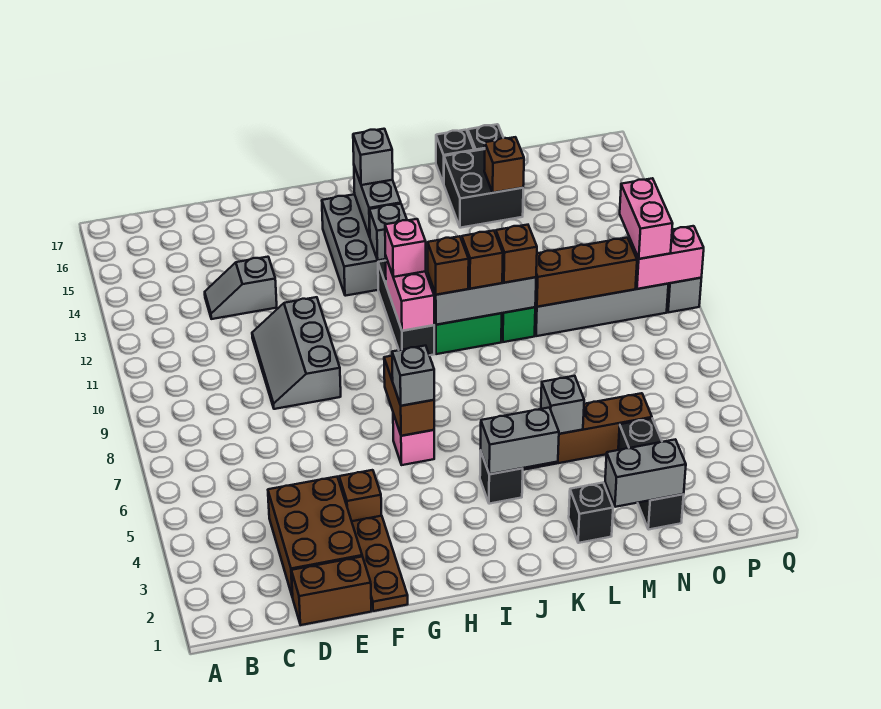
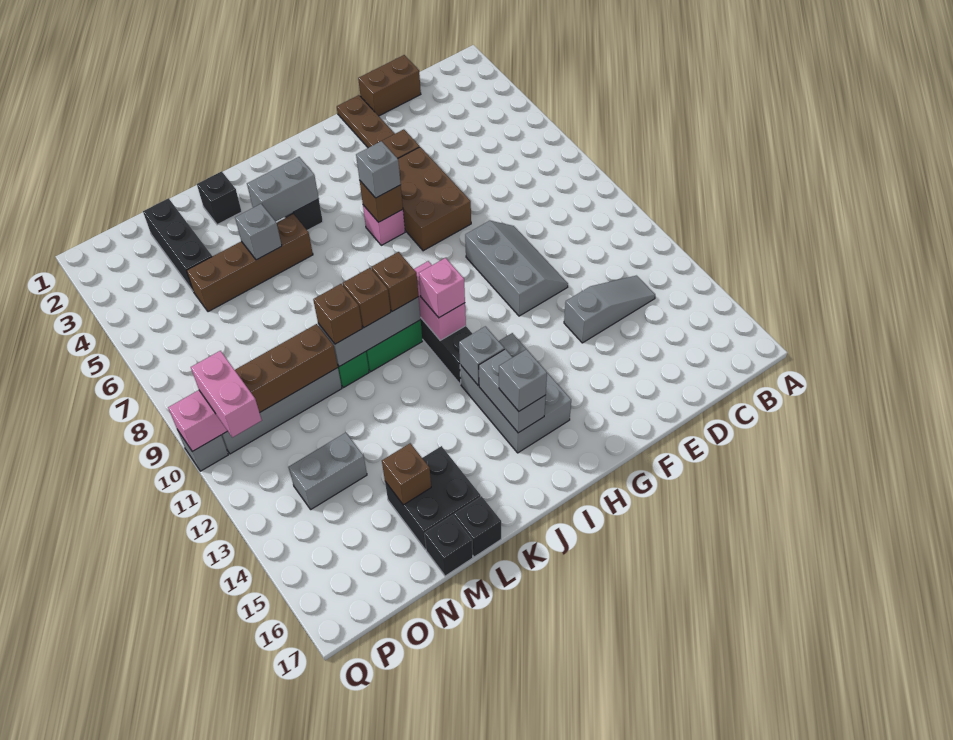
brown 2x3 brick [268,477,362,597] -> brown 2x3 brick moved to [398,147,471,251]
grey 1x2 slope [205,257,277,319] -> grey 1x3 slope [564,276,655,343]
brown 1x2 brick [384,356,434,436] -> brown 1x1 brick [360,181,403,222]
grey 1x2 brick [605,439,686,507] -> grey 1x2 brick moved to [289,433,367,509]

